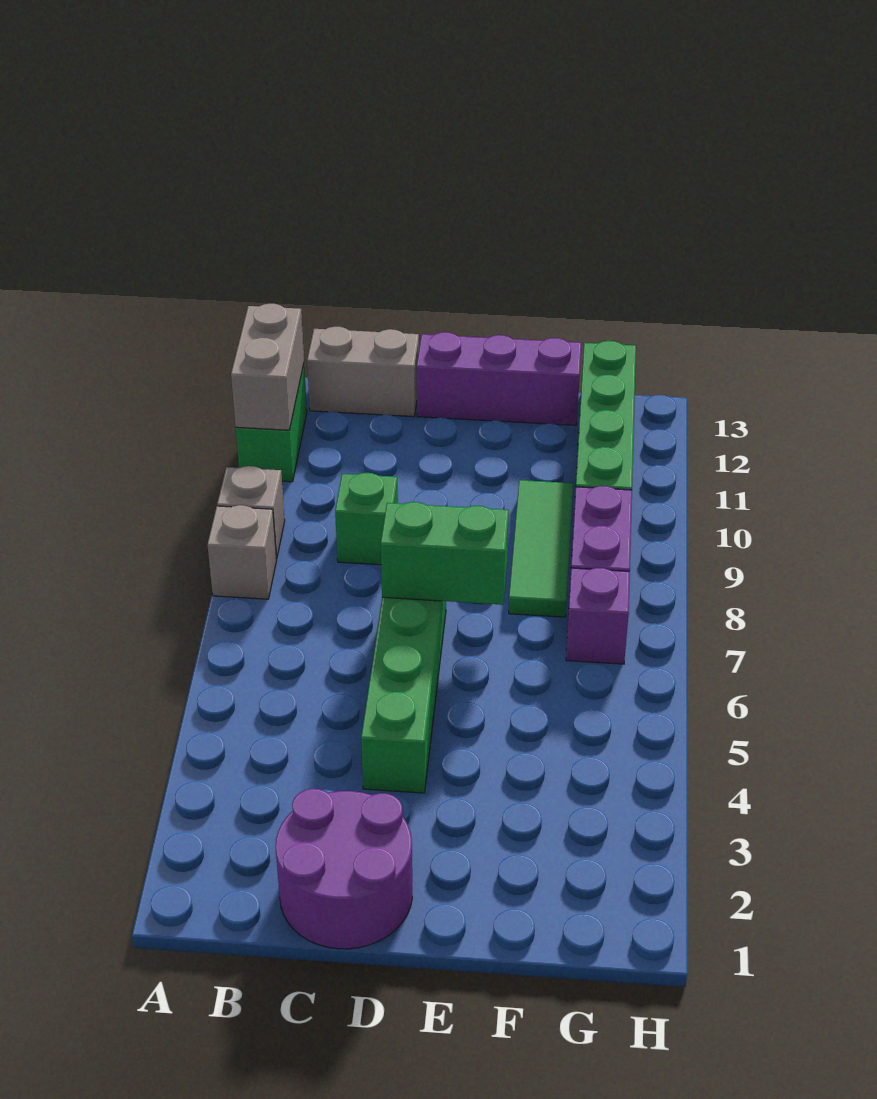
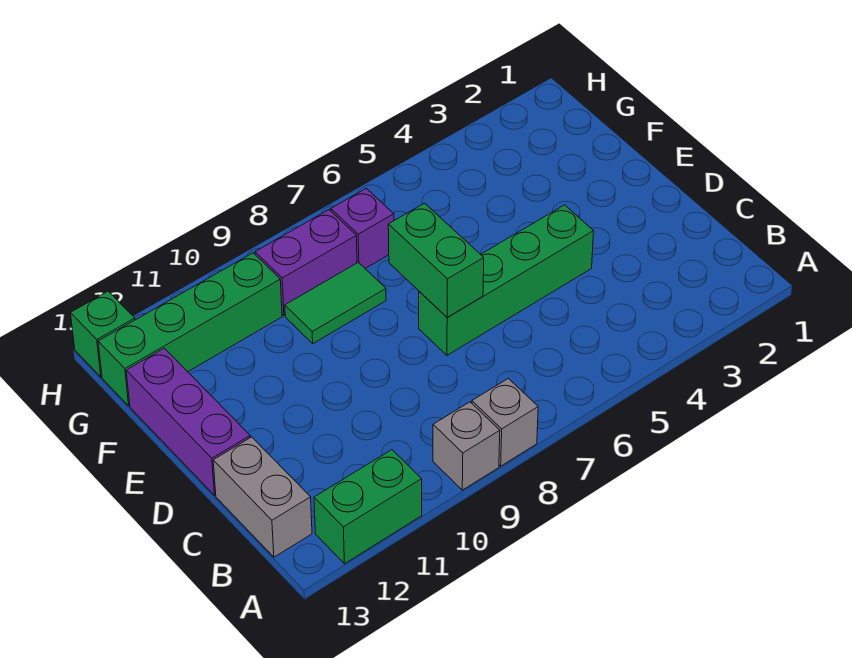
grey 1x2 brick [231,304,304,430] -> none
purple 2x2 round brick [276,789,412,949] -> none
green 1x1 brick [335,473,398,565] -> green 1x1 brick moved to [71,291,135,377]
green 1x3 tile [509,480,573,617] -> green 1x2 tile [285,262,386,343]

